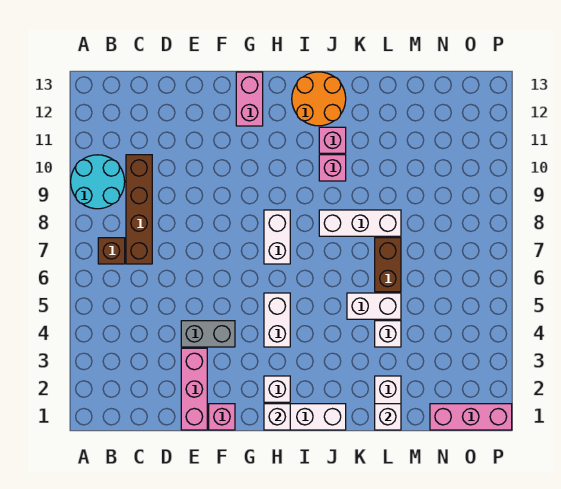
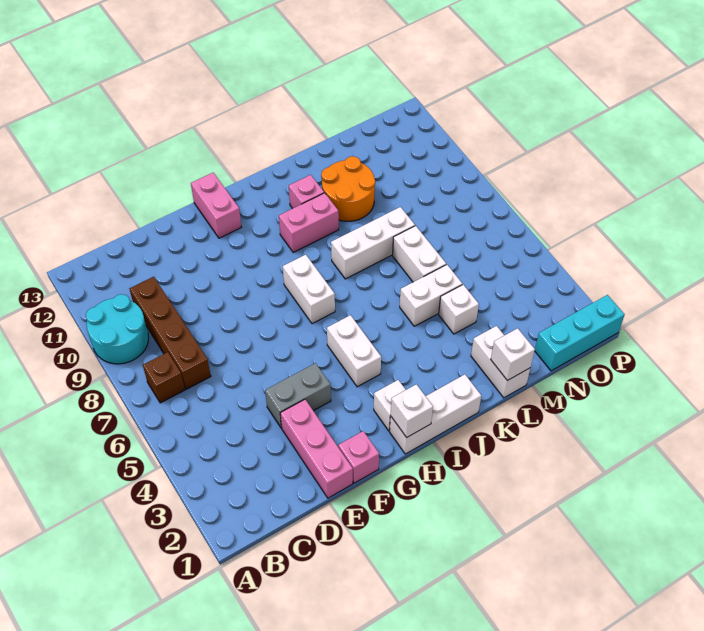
orange 2x2 round brick [292,72,346,126] -> orange 2x2 round brick moved to [321,156,375,221]
pink 1x1 brick [319,155,346,181] -> pink 1x2 brick [279,193,339,252]
brown 1x2 brick [375,238,401,292] -> white 1x2 brick [393,226,446,282]
pink 1x3 brick [430,404,512,430] -> cyan 1x3 brick [535,295,625,371]

